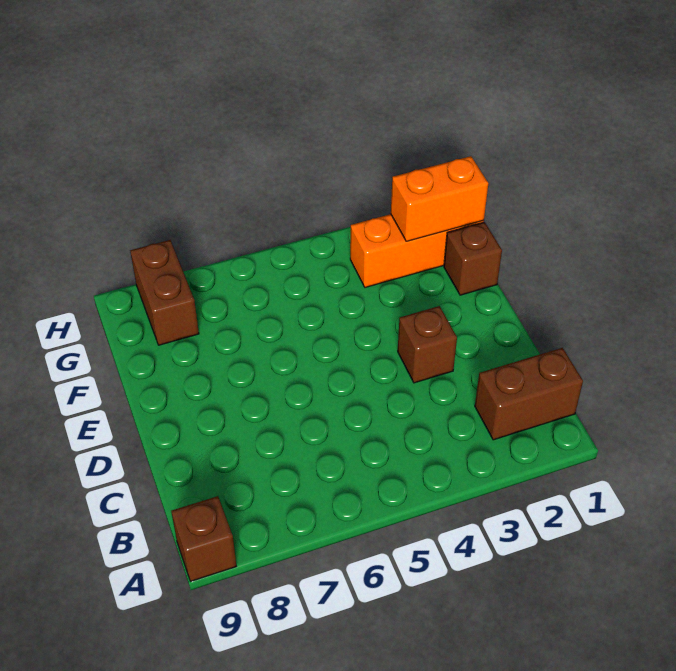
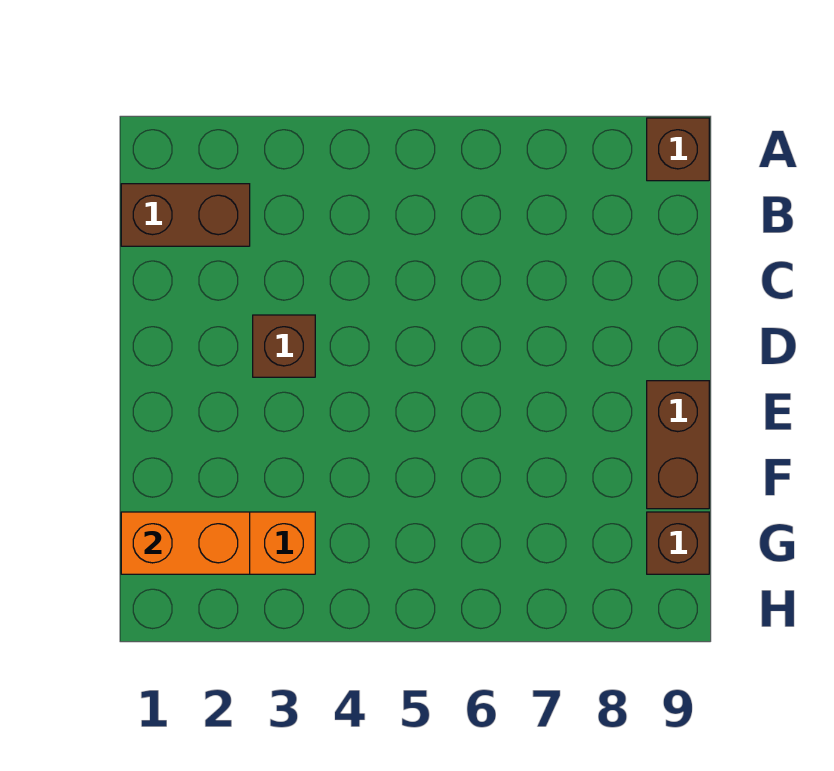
brown 1x1 brick [444,222,502,295] -> brown 1x1 brick moved to [647,512,709,574]
brown 1x2 brick [130,240,199,345] -> brown 1x2 brick moved to [647,381,709,509]

